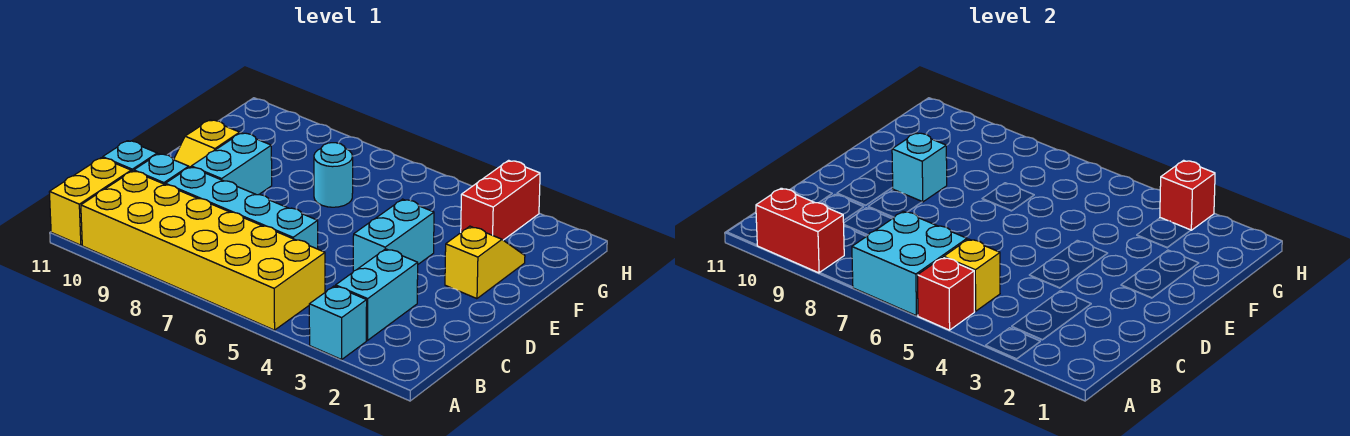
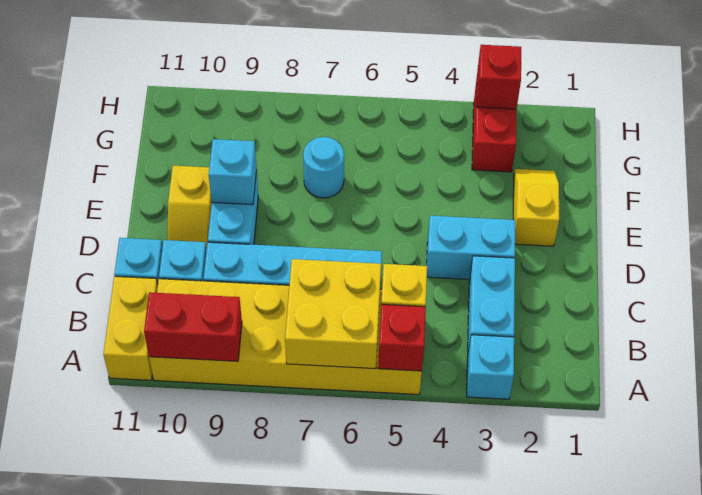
cyan 2x2 brick [852,211,967,316] -> yellow 2x2 brick [285,259,381,369]
cyan 1x2 brick [353,199,434,271] -> cyan 1x2 brick turned to [427,216,515,279]

